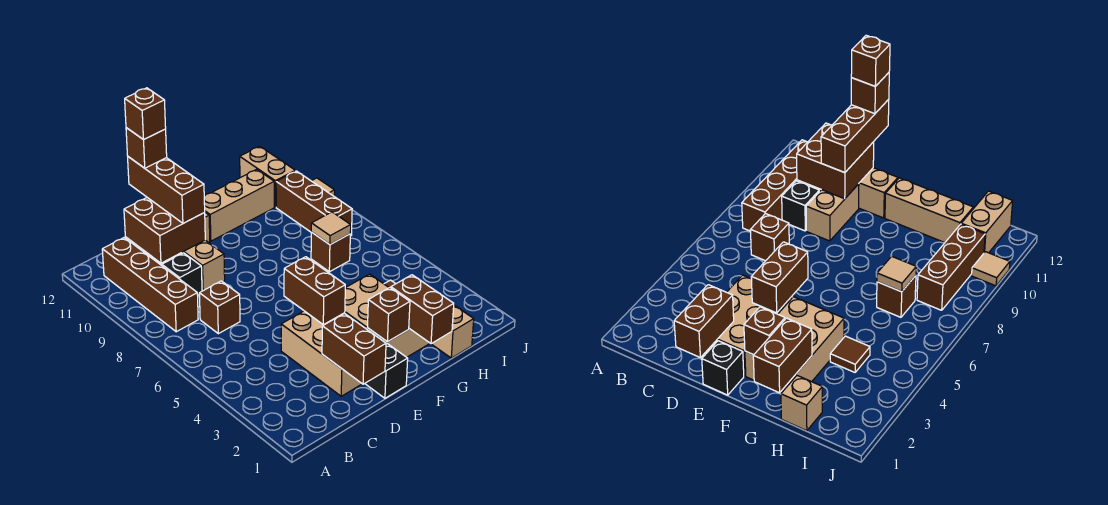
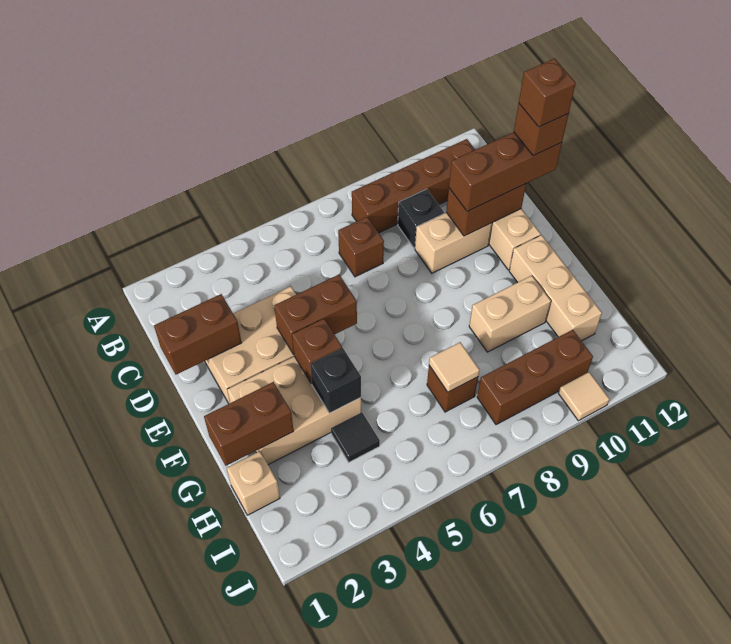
brown 2x2 brick [124,198,205,263] -> brown 1x2 brick [446,184,526,236]
black 1x1 brick [365,344,408,398] -> black 1x1 brick moved to [310,348,361,413]
brown 1x1 brick [368,288,410,342] -> brown 1x1 brick moved to [292,319,342,383]
brown 1x1 tile [830,336,870,372] -> black 1x1 tile [331,412,380,462]
tan 1x2 brick [240,146,295,207] -> tan 1x2 brick moved to [469,276,551,352]

